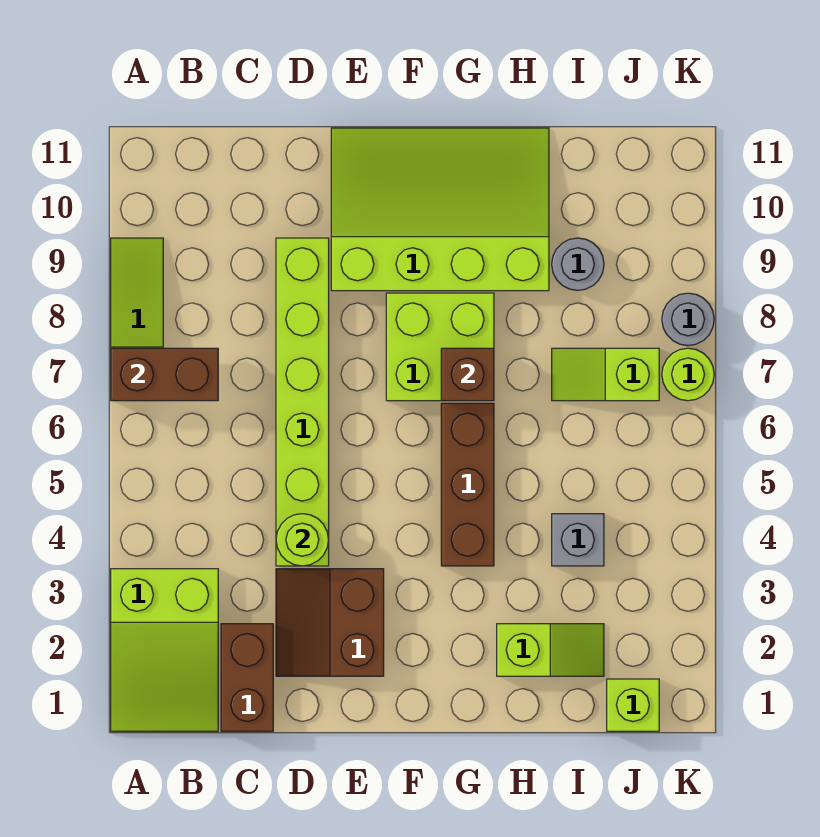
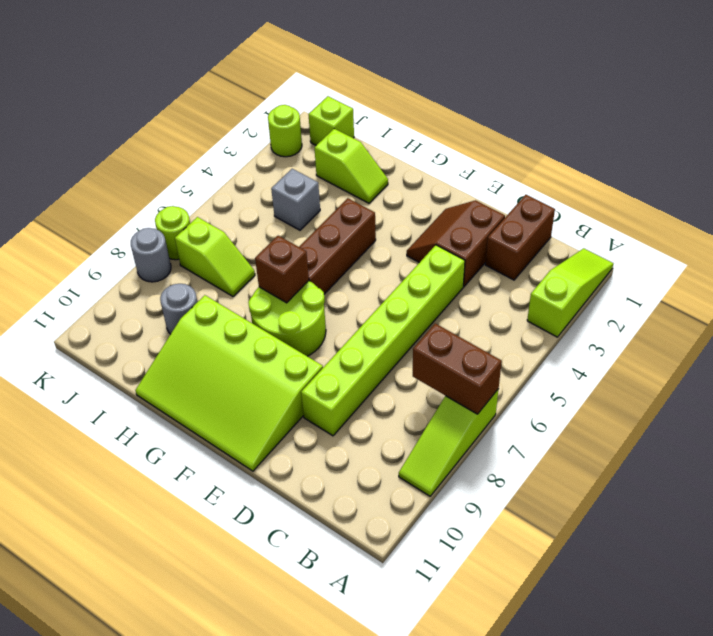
lime 2x3 slope [111,569,218,731] -> lime 1x3 slope [527,248,613,337]
brown 2x2 slope [276,569,384,676] -> brown 2x2 slope turned to [407,200,505,287]
lime 1x1 round brick [276,514,329,566] -> lime 1x1 round brick moved to [268,105,302,157]
lime 2x2 brick [386,293,494,401] -> lime 2x2 round brick [248,281,326,356]
lime 1x2 slope [497,624,604,676] -> lime 1x2 slope turned to [314,129,388,203]

